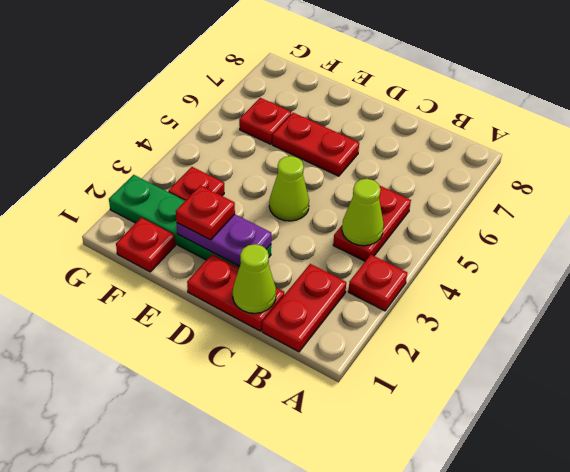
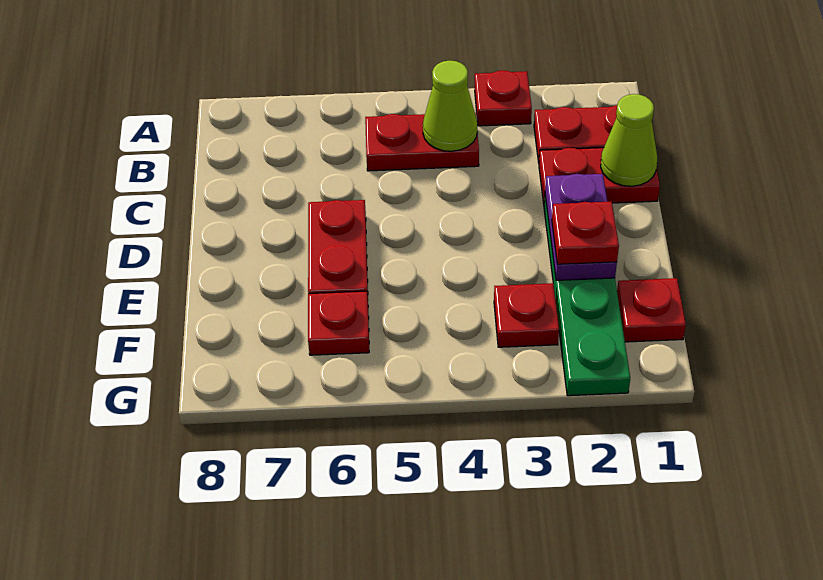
red 1x2 plate [187,254,284,331] -> red 1x2 plate turned to [539,148,660,204]
lime 1x1 cone [269,156,309,221] -> none

